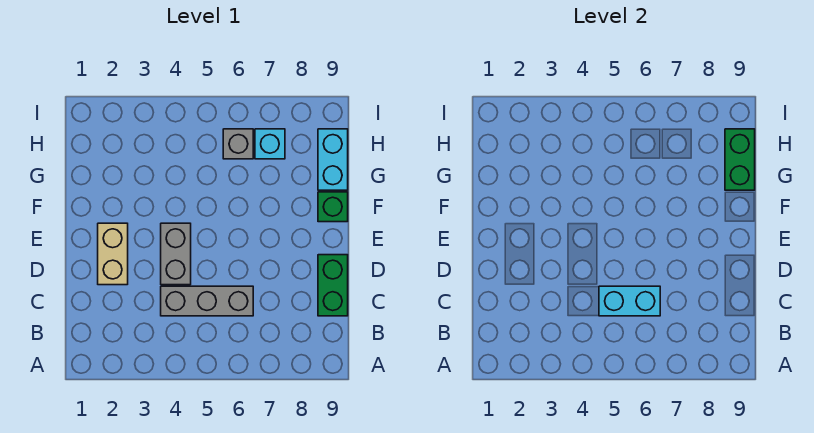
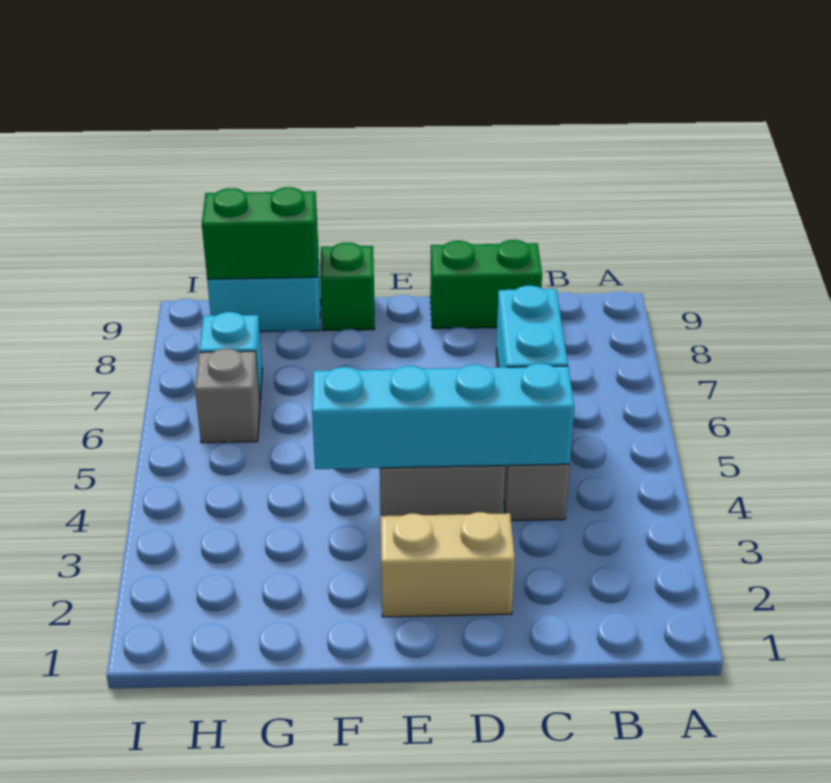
none -> cyan 1x4 brick [312,364,574,469]

